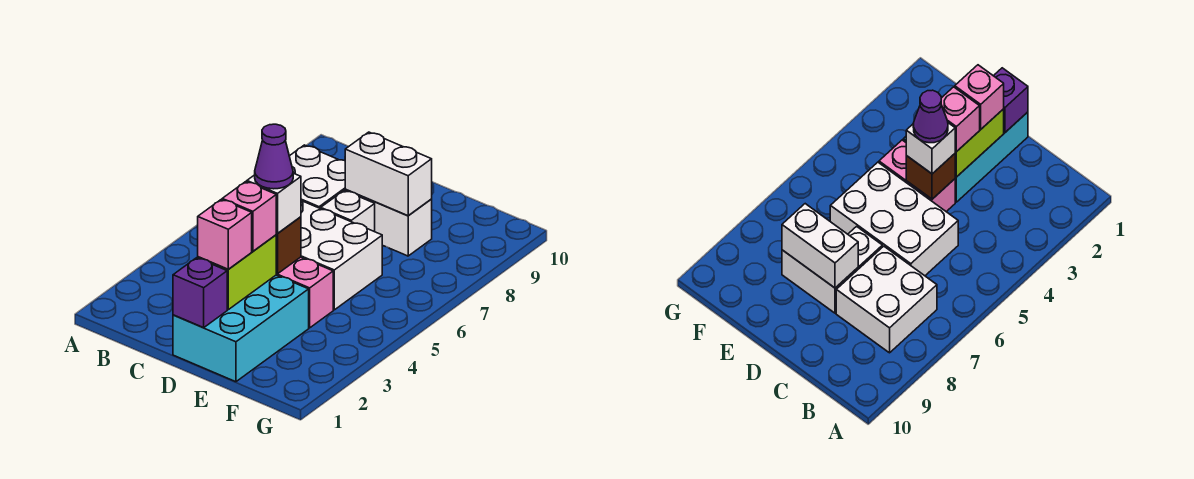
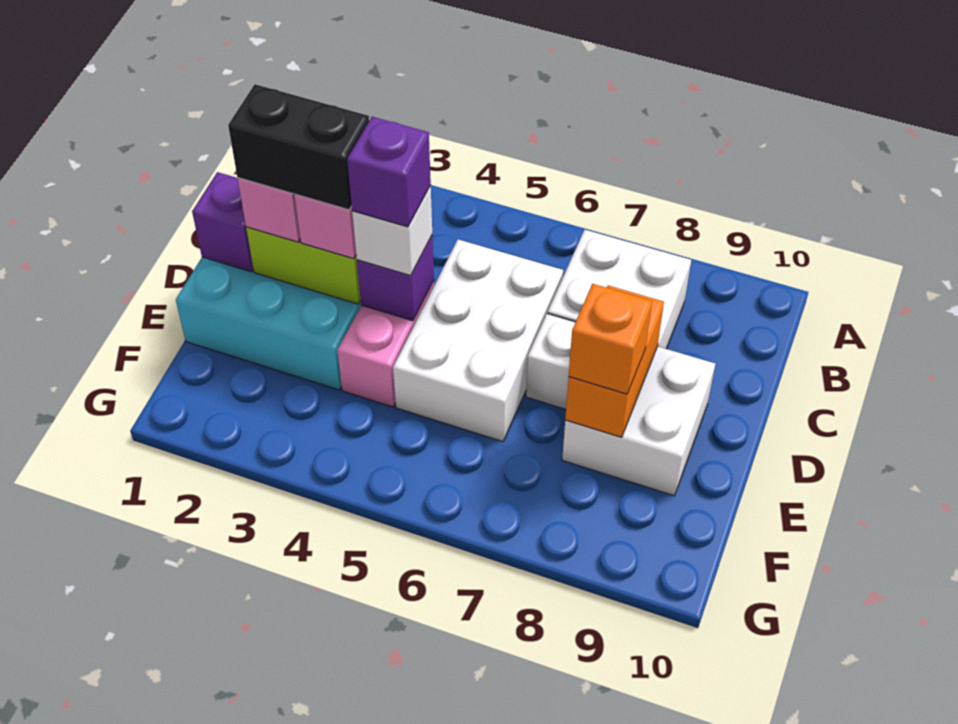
none -> black 1x2 brick [228,84,369,210]
brown 1x1 brick [276,217,301,274] -> purple 1x1 brick [357,236,434,321]
purple 1x1 cone [255,124,293,189] -> purple 1x1 brick [347,117,431,227]
white 1x2 brick [345,190,432,256] -> white 2x2 brick [562,346,715,496]
white 1x2 brick [345,132,432,216] -> orange 1x2 brick [565,285,664,437]
none -> orange 1x1 brick [569,284,652,394]

